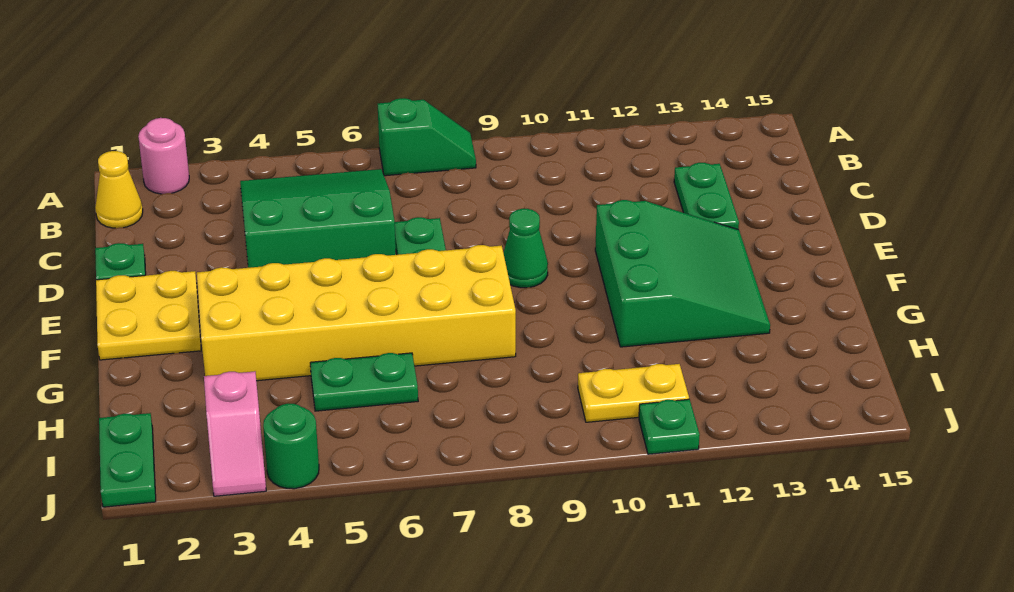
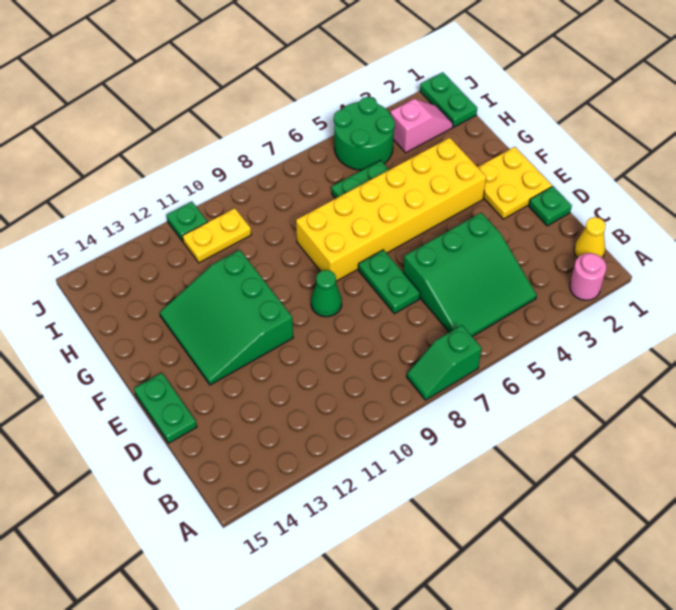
green 1x2 plate [674,163,739,229] -> green 1x2 plate moved to [134,373,197,443]
pink 1x2 slope [204,371,266,496] -> pink 1x2 slope turned to [390,99,453,153]
green 1x1 round brick [263,404,319,489] -> green 2x2 round brick [334,97,395,170]

